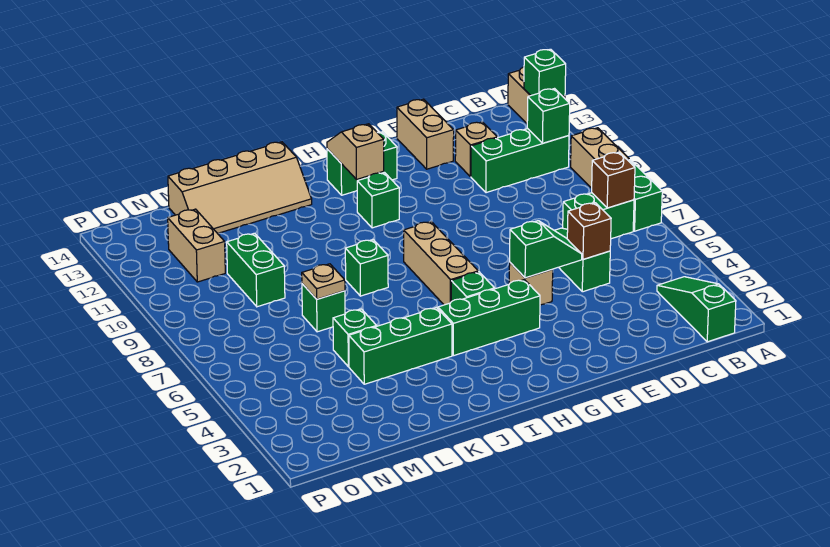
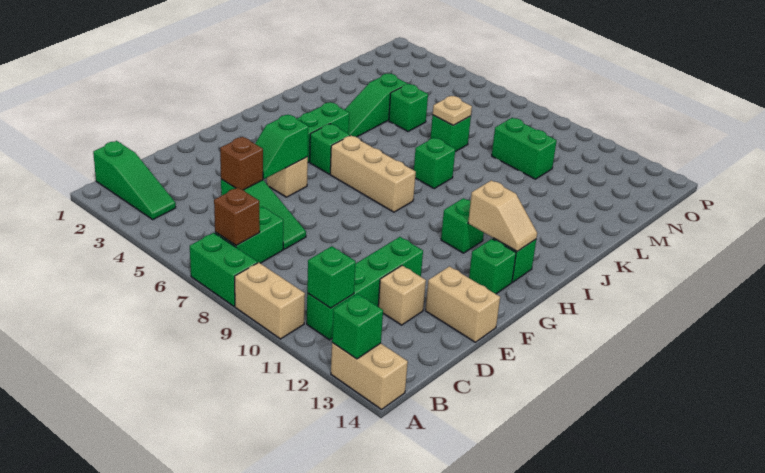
green 1x3 brick [471,129,569,193] -> green 1x4 brick [307,237,423,340]
green 1x3 brick [349,308,452,384] -> green 1x3 slope [345,74,407,137]
tan 2x4 slope [168,142,312,233] -> none
tan 1x2 brick [168,209,225,282] -> none

